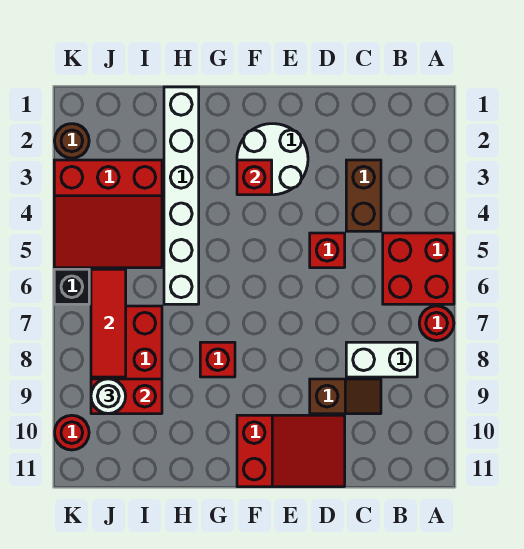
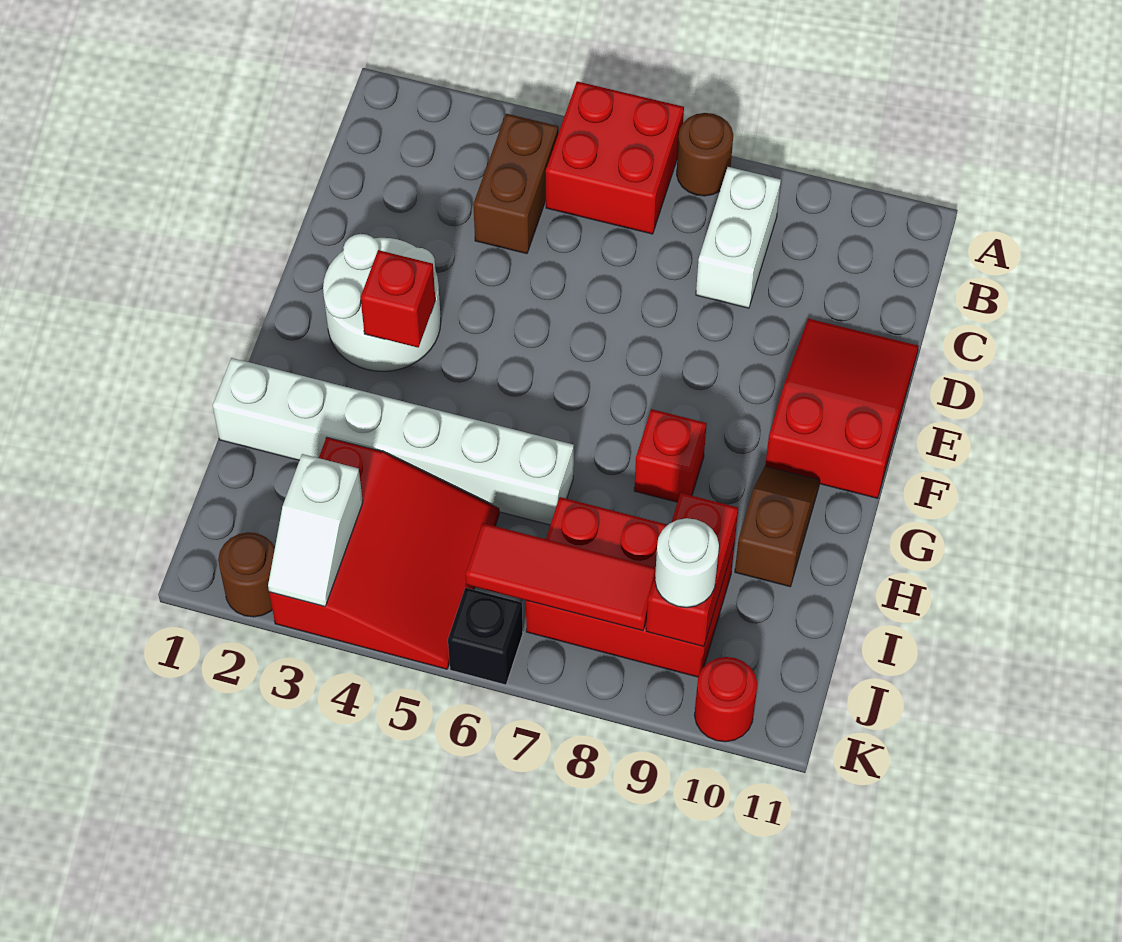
red 1x1 round brick [419,306,454,341] -> brown 1x1 round brick [677,113,733,196]
brown 1x2 brick [346,160,381,231] -> brown 1x2 brick turned to [473,114,558,254]
brown 1x2 slope [310,379,381,414] -> brown 1x2 slope moved to [735,466,820,587]
red 1x1 brick [310,233,345,268] -> none
none -> white 1x2 slope [268,454,363,607]

